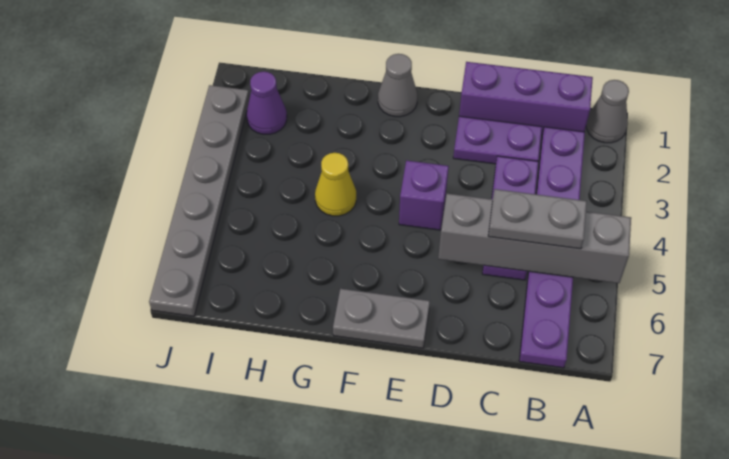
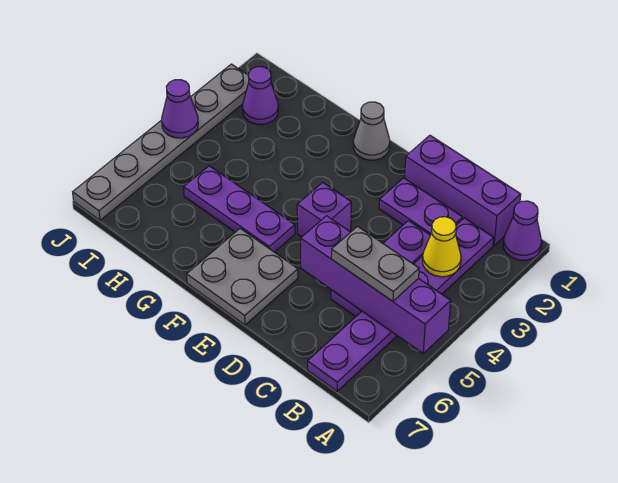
grey 1x1 cone [586,80,629,143] -> purple 1x1 cone [503,201,542,260]
grey 1x4 brick [438,194,631,283] -> purple 1x4 brick [301,216,451,353]
grey 1x2 plate [333,289,430,348] -> grey 2x2 plate [187,228,298,325]
none -> purple 1x3 plate [184,166,295,252]
yellow 1x1 cone [315,153,356,216] -> yellow 1x1 cone moved to [422,217,461,277]
none -> purple 1x1 cone [162,80,198,138]

